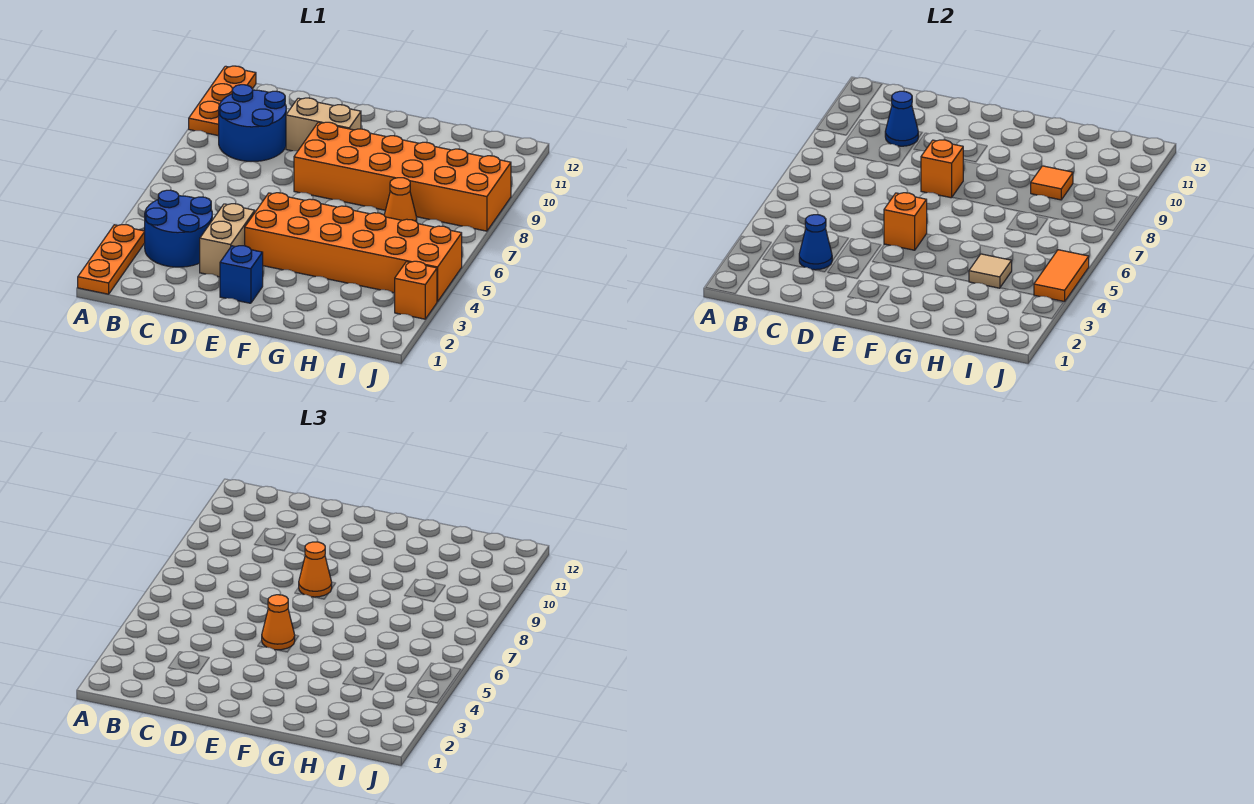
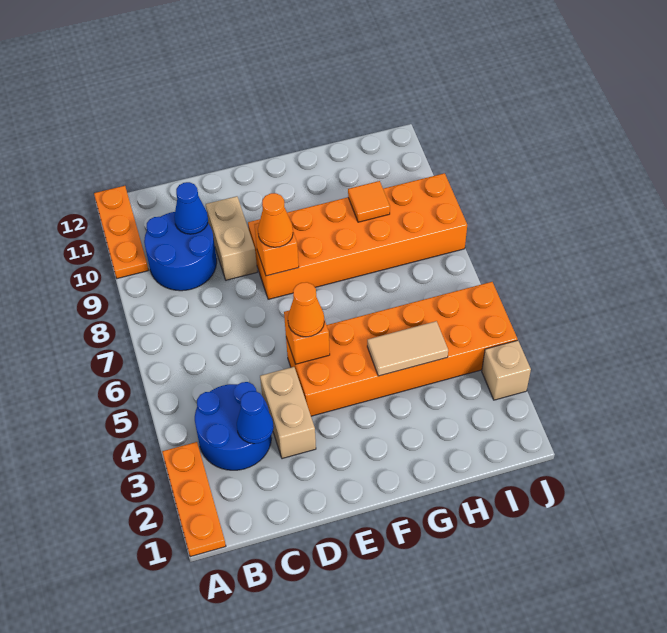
tan 1x2 brick [286,98,361,151] -> tan 1x2 brick turned to [206,196,257,280]
blue 1x1 brick [220,246,263,303] -> none
tan 1x1 tile [969,254,1012,288] -> tan 1x2 tile [367,321,448,376]
orange 1x1 cone [384,178,417,222] -> none
orange 1x1 brick [395,261,437,319] -> tan 1x1 brick [482,340,531,400]
orange 1x2 tile [1034,250,1089,302] -> none

